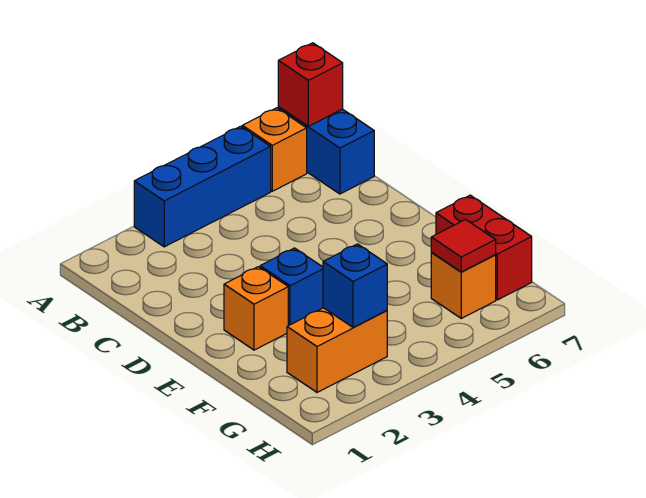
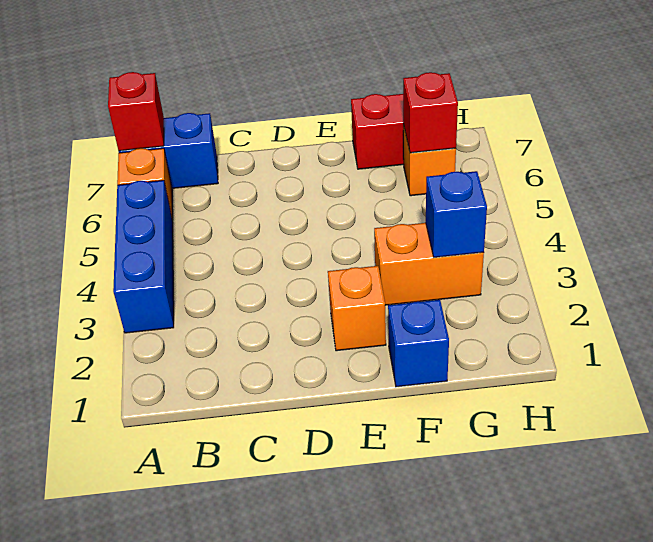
blue 1x1 brick [260,248,323,326] -> blue 1x1 brick moved to [388,300,449,387]
orange 1x2 brick [287,308,387,392] -> orange 1x2 brick turned to [374,223,484,305]
red 1x1 tile [431,220,496,272] -> red 1x1 brick [403,72,458,153]

